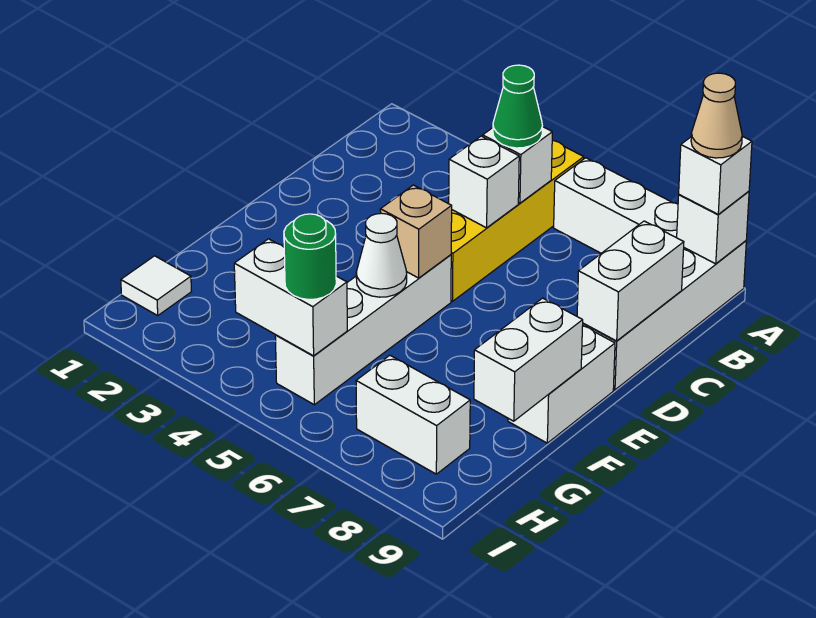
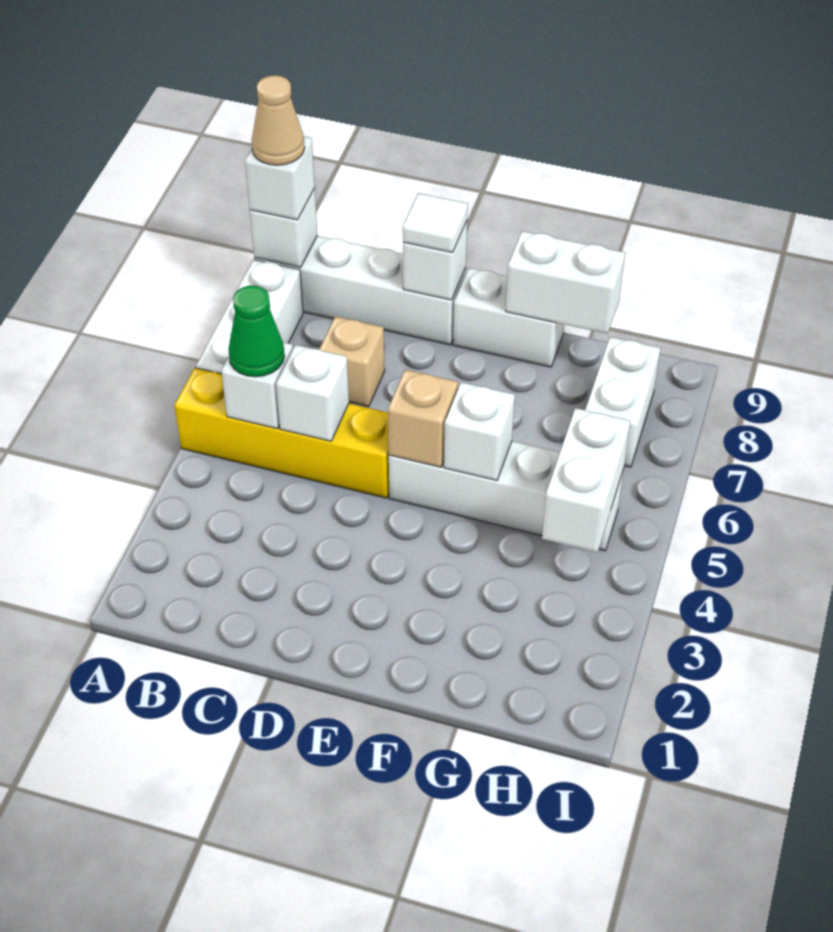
none -> tan 1x1 brick [319,317,385,407]
white 1x2 brick [577,221,684,341] -> white 1x1 brick [403,221,467,300]
white 1x1 cone [356,213,407,297] -> white 1x1 brick [444,382,515,480]
white 1x1 tile [121,256,191,315] -> white 1x1 tile moved to [403,193,468,253]
green 1x1 round brick [284,214,336,299] -> none

